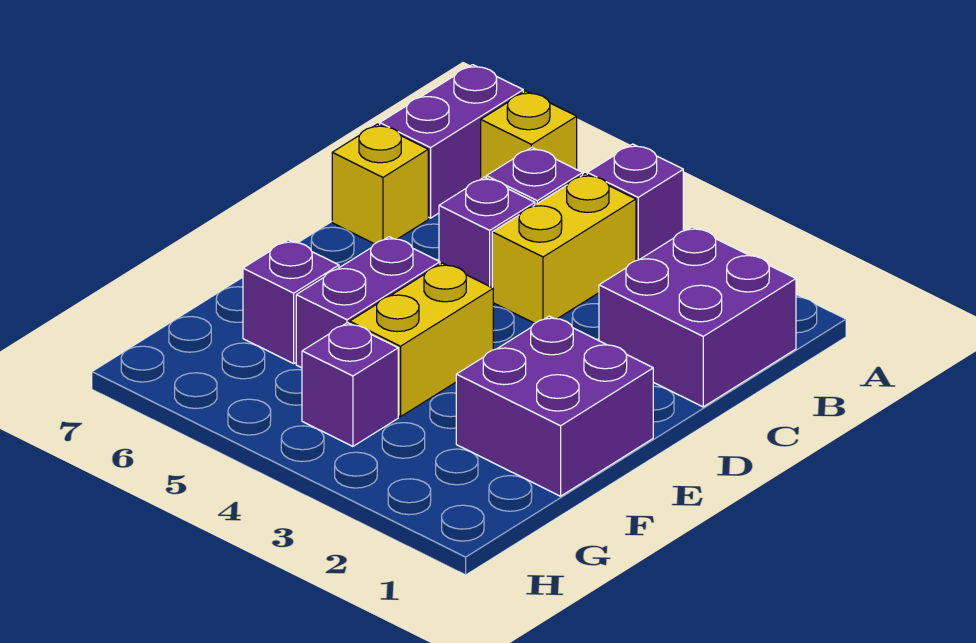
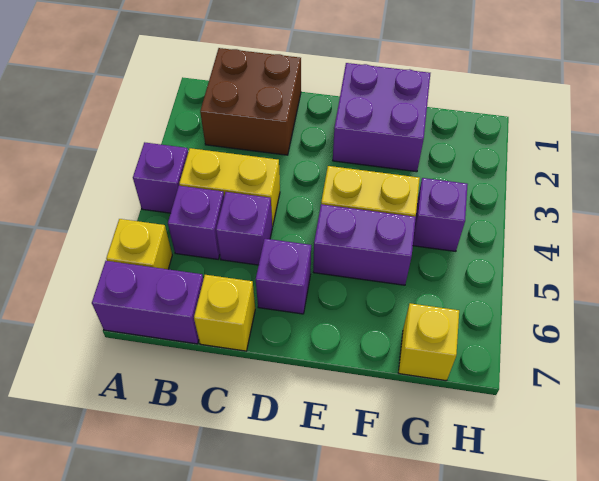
purple 2x2 brick [599,227,796,407] -> brown 2x2 brick [200,48,301,155]
purple 1x1 brick [243,240,339,364] -> purple 1x1 brick moved to [256,239,311,314]
none -> yellow 1x1 brick [399,303,459,381]

